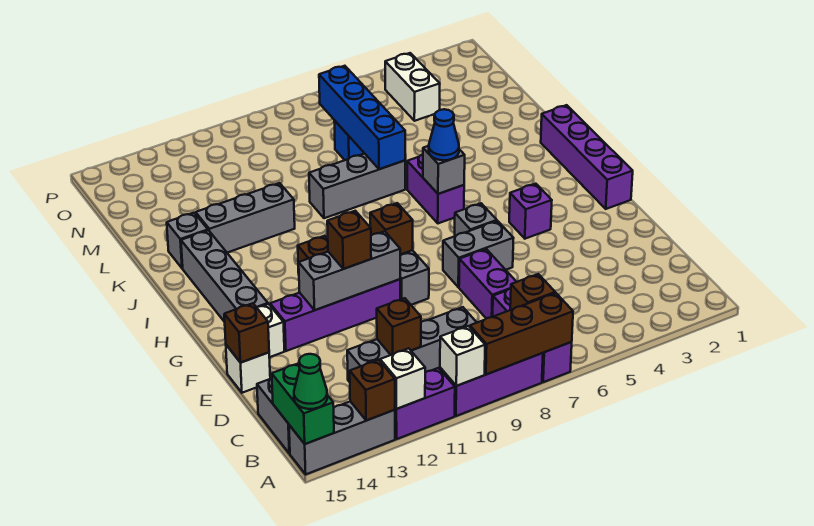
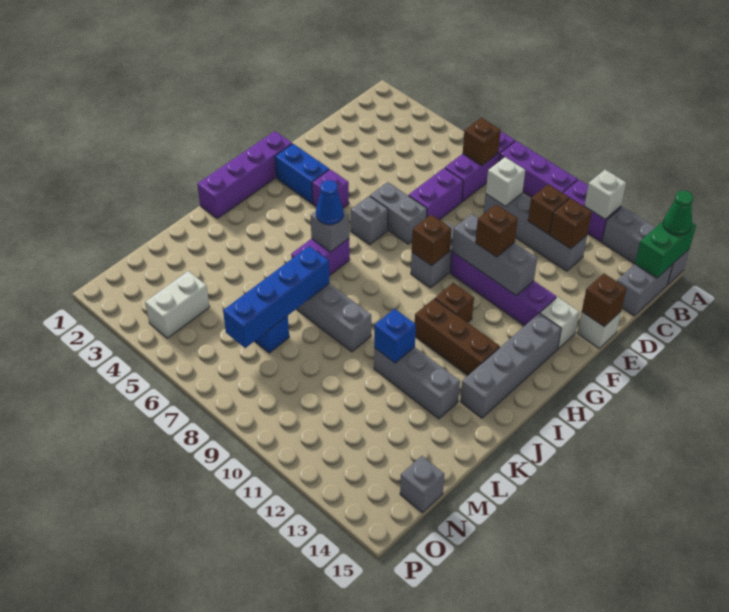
brown 1x3 brick [470,293,573,375] -> brown 1x3 brick moved to [415,299,500,375]
white 1x1 brick [440,326,485,386] -> white 1x1 brick moved to [486,157,525,206]
brown 1x1 brick [350,360,395,421] -> brown 1x1 brick moved to [550,198,592,249]
none -> blue 1x2 brick [275,144,329,204]
none -> blue 1x1 brick [374,309,416,363]
grey 1x1 brick [167,213,208,269] -> grey 1x1 brick moved to [400,456,444,513]

